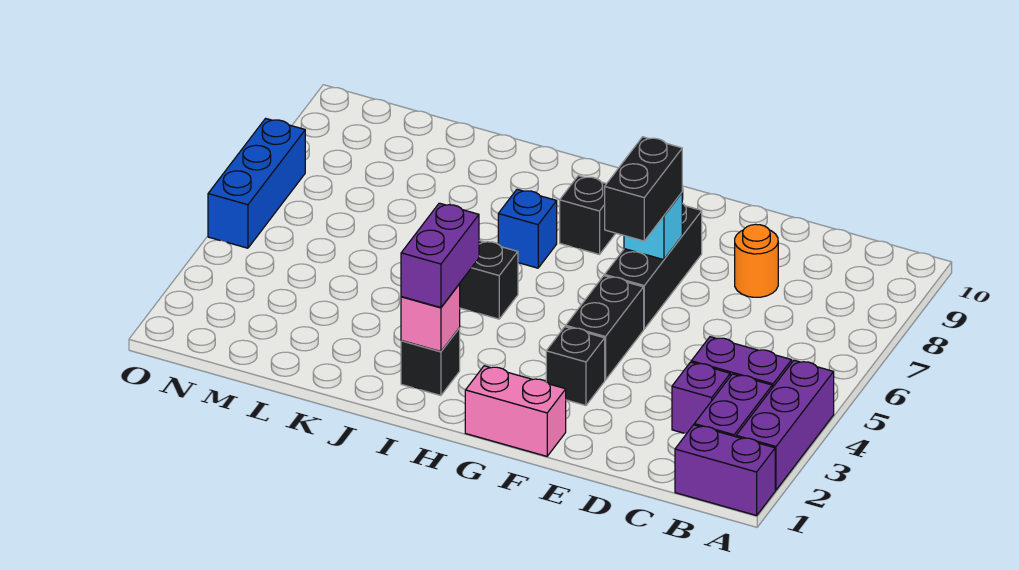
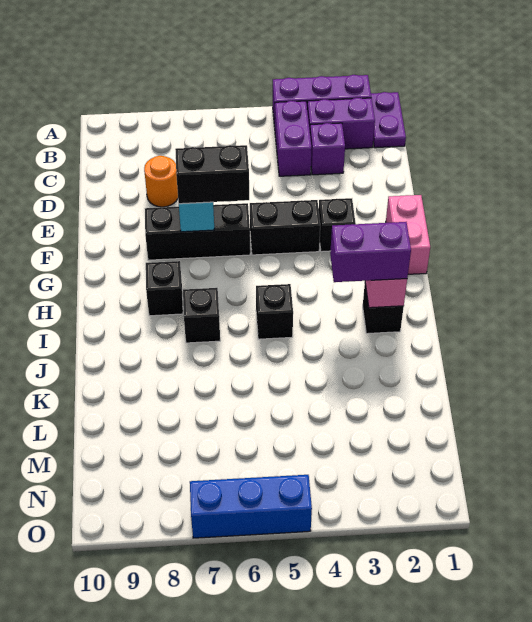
purple 1x2 brick [675,425,775,516] -> purple 1x2 plate [371,92,406,148]
blue 1x1 brick [498,189,557,268] -> black 1x1 brick [183,288,220,343]

